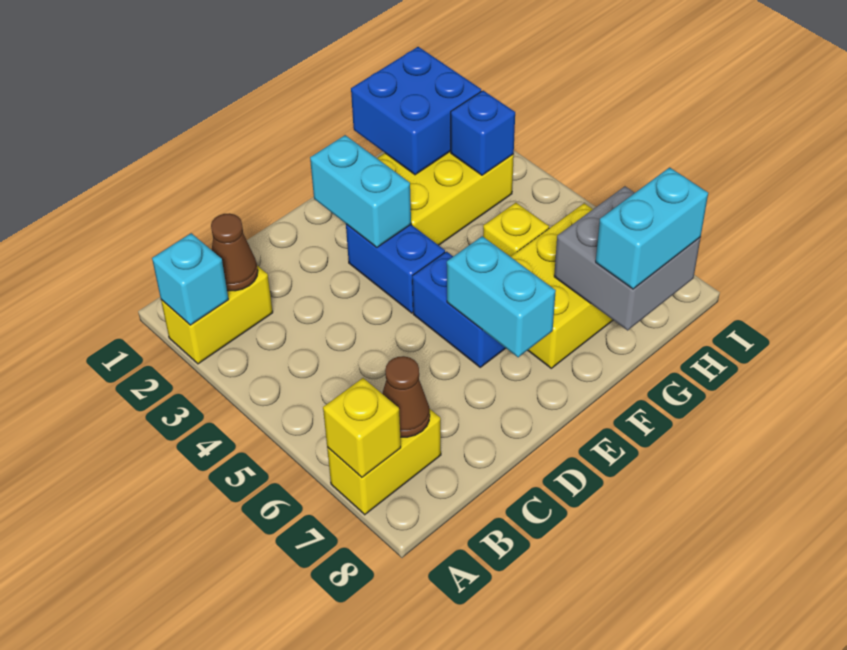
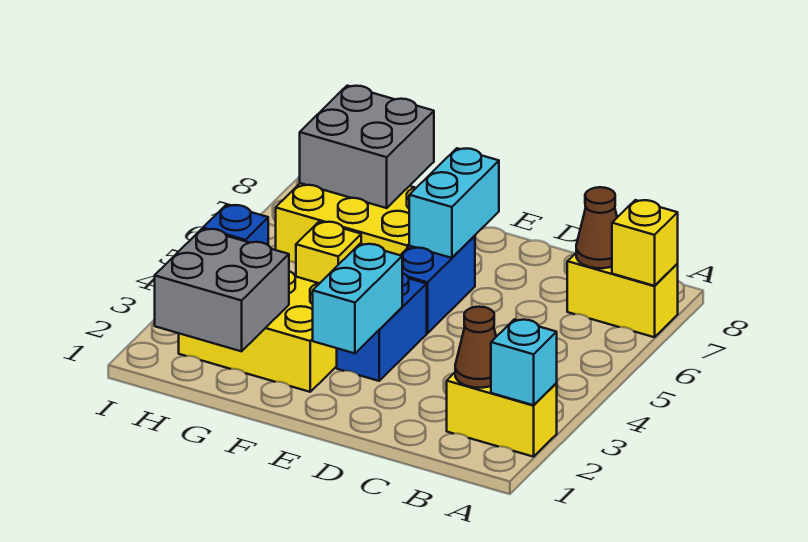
blue 2x2 brick [351,47,481,175] -> grey 2x2 brick [155,229,289,351]
cyan 1x2 brick [596,167,708,289] -> none

